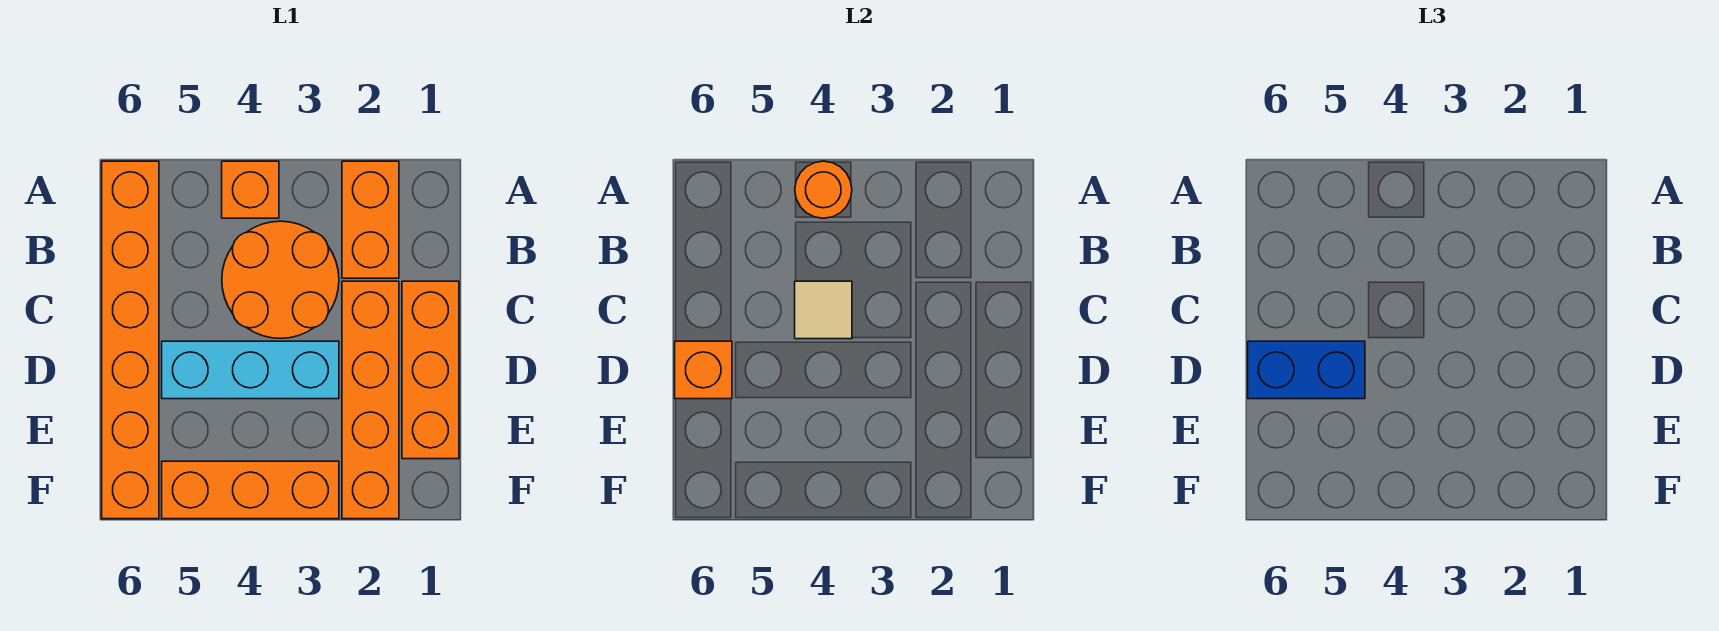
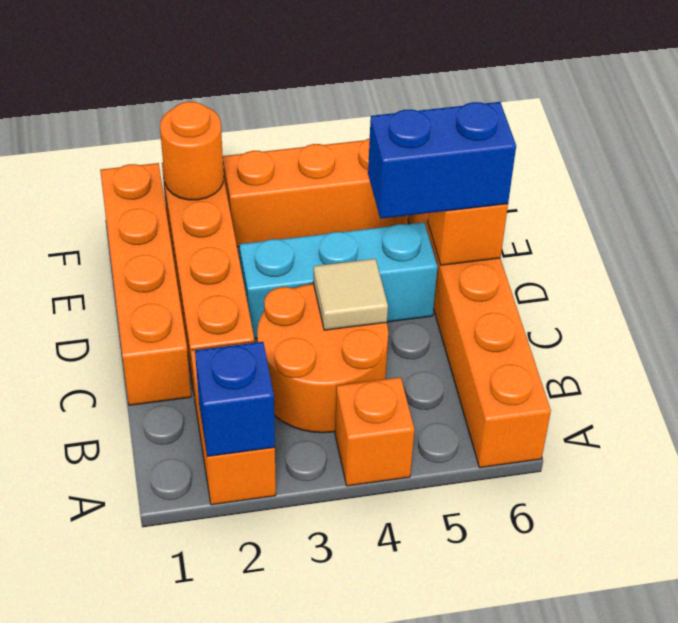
none -> blue 1x1 brick [195,342,275,456]
orange 1x1 round brick [795,161,852,218] -> orange 1x1 round brick moved to [160,102,224,200]
orange 1x3 brick [402,281,459,459] -> orange 1x4 brick [100,163,191,405]

